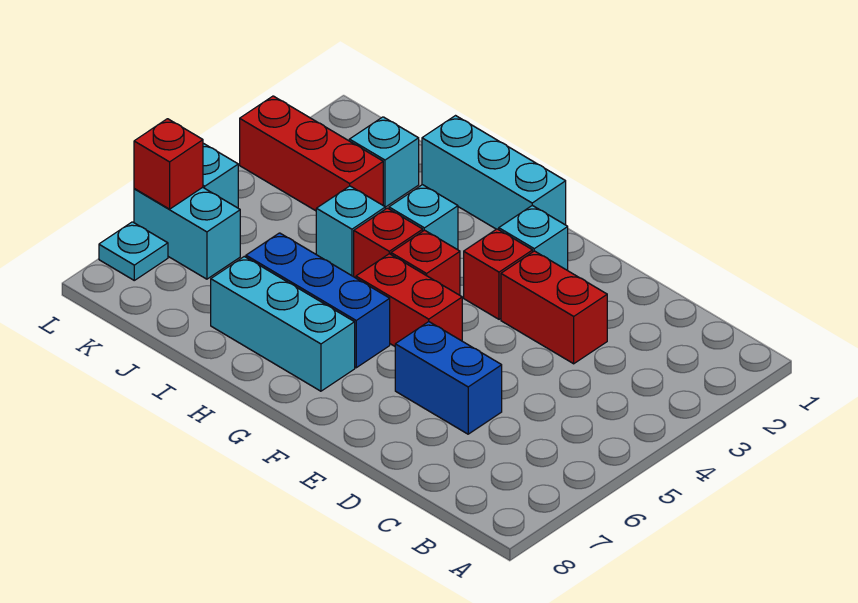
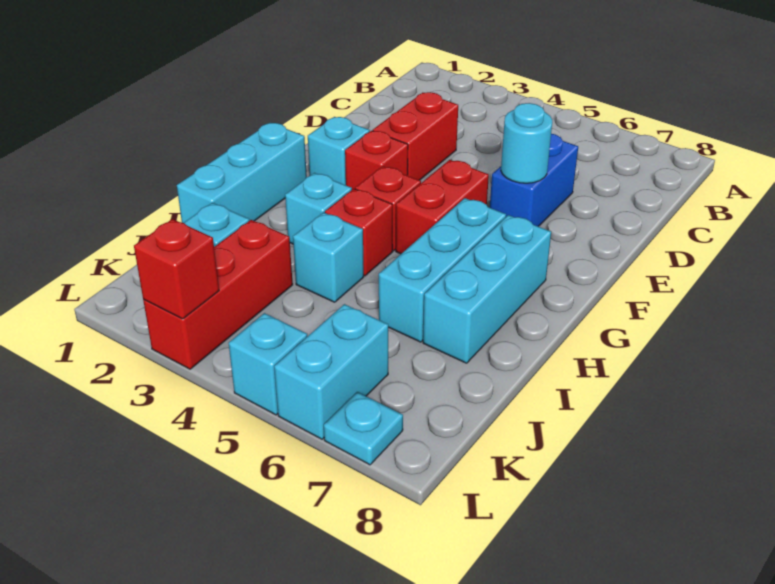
none -> cyan 1x1 round brick [501,103,552,183]
blue 1x3 brick [246,233,390,368] -> cyan 1x3 brick [379,198,506,342]
red 1x1 brick [134,119,203,209] -> red 1x1 brick moved to [134,219,219,319]

